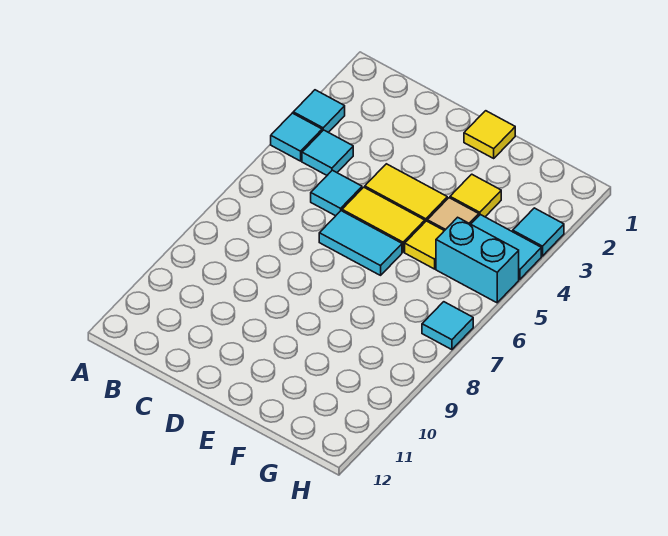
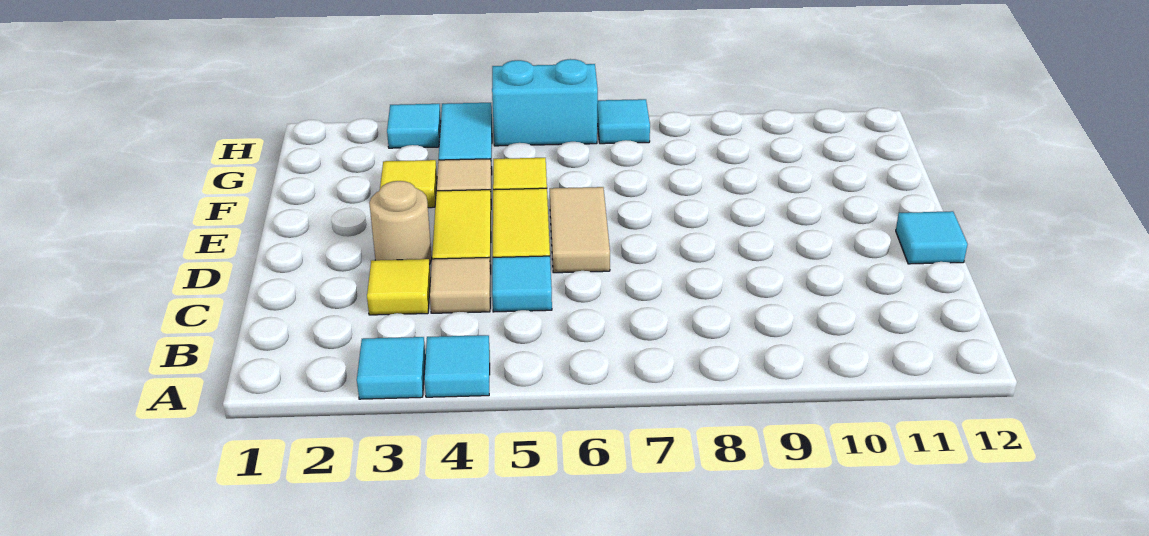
cyan 1x1 tile [302,130,353,175] -> cyan 1x1 tile moved to [896,211,968,264]
none -> tan 1x1 tile [430,257,490,313]
none -> tan 1x1 round brick [369,181,432,264]
cyan 1x2 tile [319,211,402,275] -> tan 1x2 tile [550,187,610,273]
yellow 1x1 tile [464,111,515,158] -> yellow 1x1 tile moved to [367,259,431,315]
cyan 1x2 brick [436,217,519,303] -> cyan 1x2 brick turned to [492,59,598,146]

